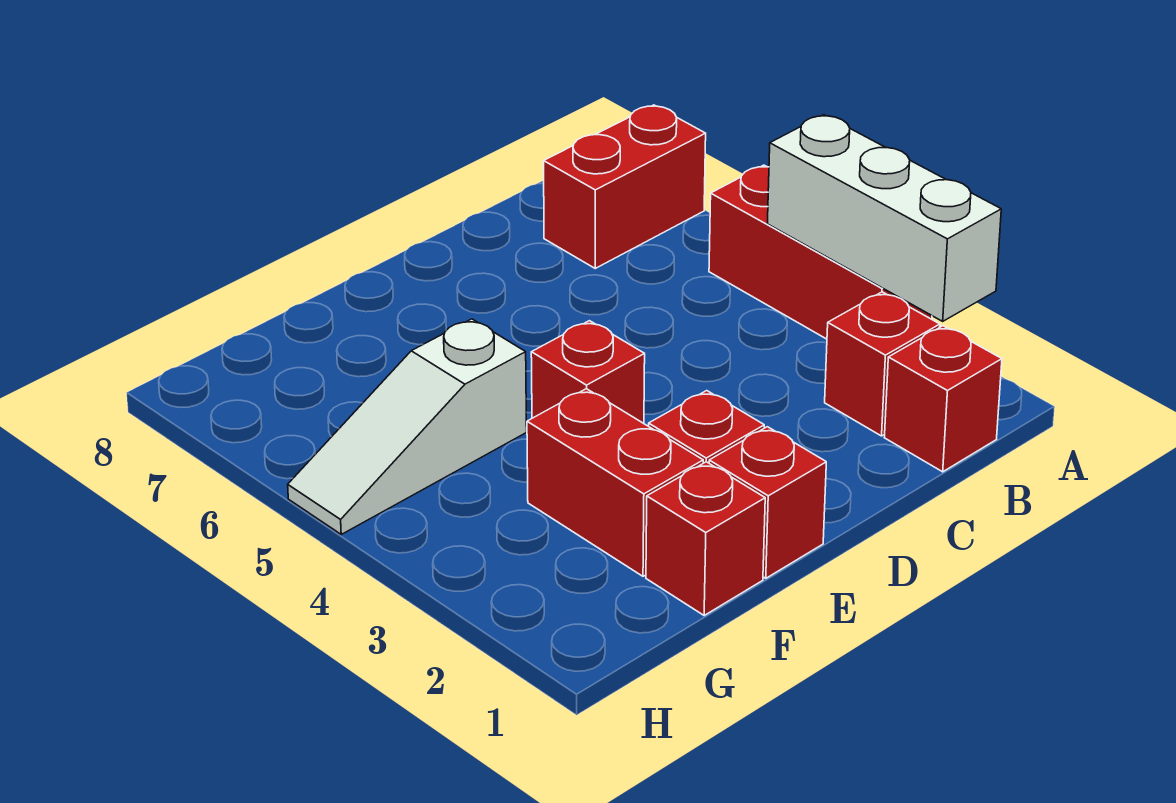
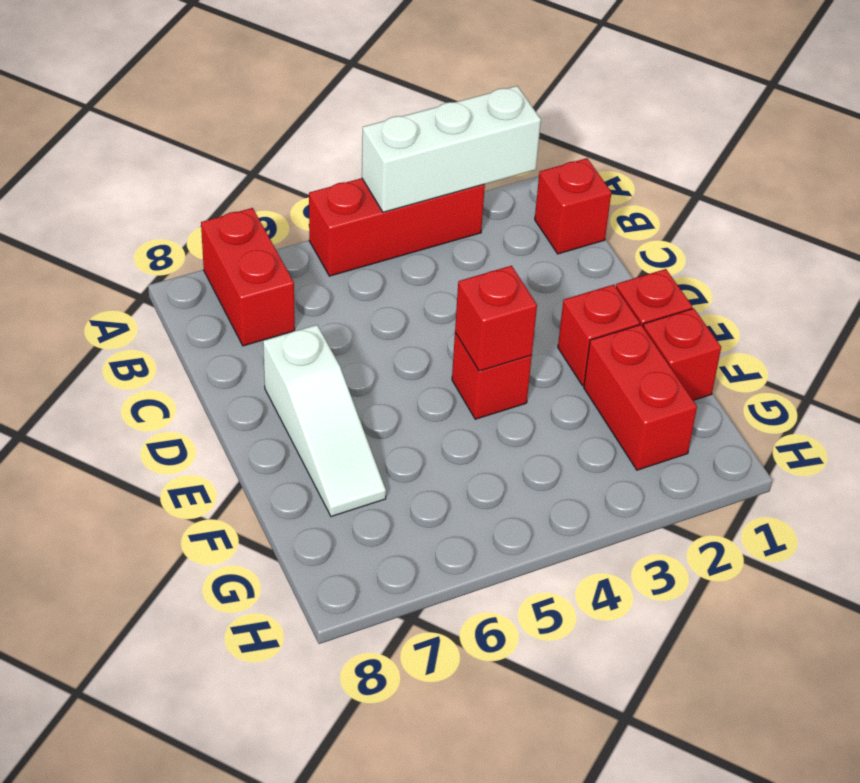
red 1x1 brick [825,292,940,436] -> red 1x1 brick moved to [455,266,537,371]
red 1x2 brick [527,389,703,576] -> red 1x2 brick turned to [584,325,697,470]
white 1x3 slope [288,319,527,534] -> white 1x3 slope moved to [263,325,386,517]

